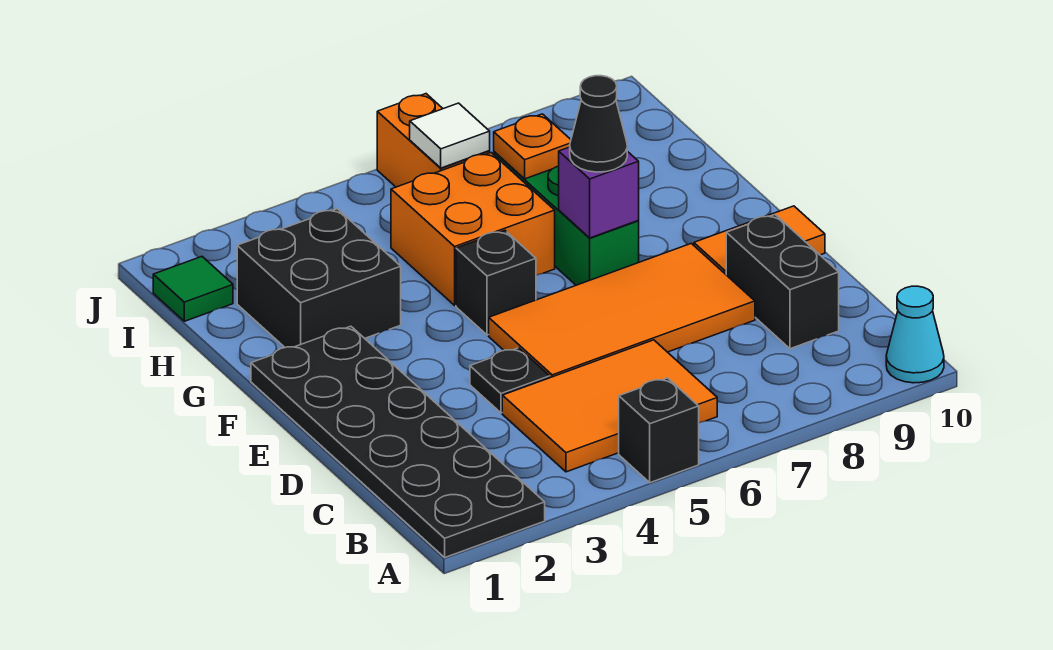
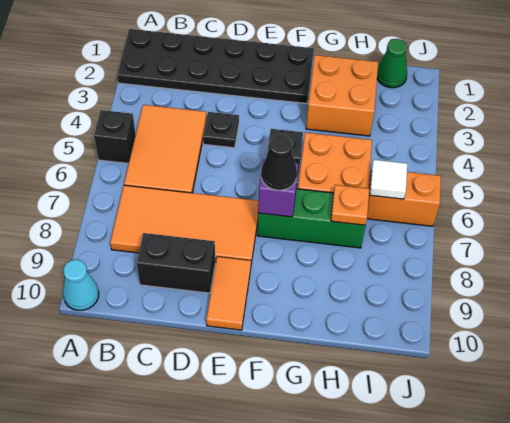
orange 2x4 tile [489,243,755,378] -> orange 2x4 tile turned to [110,185,259,264]
black 2x2 brick [237,209,401,347] -> orange 2x2 brick [306,55,378,136]
green 1x1 tile [153,257,233,321] -> green 1x1 cone [377,39,407,88]

